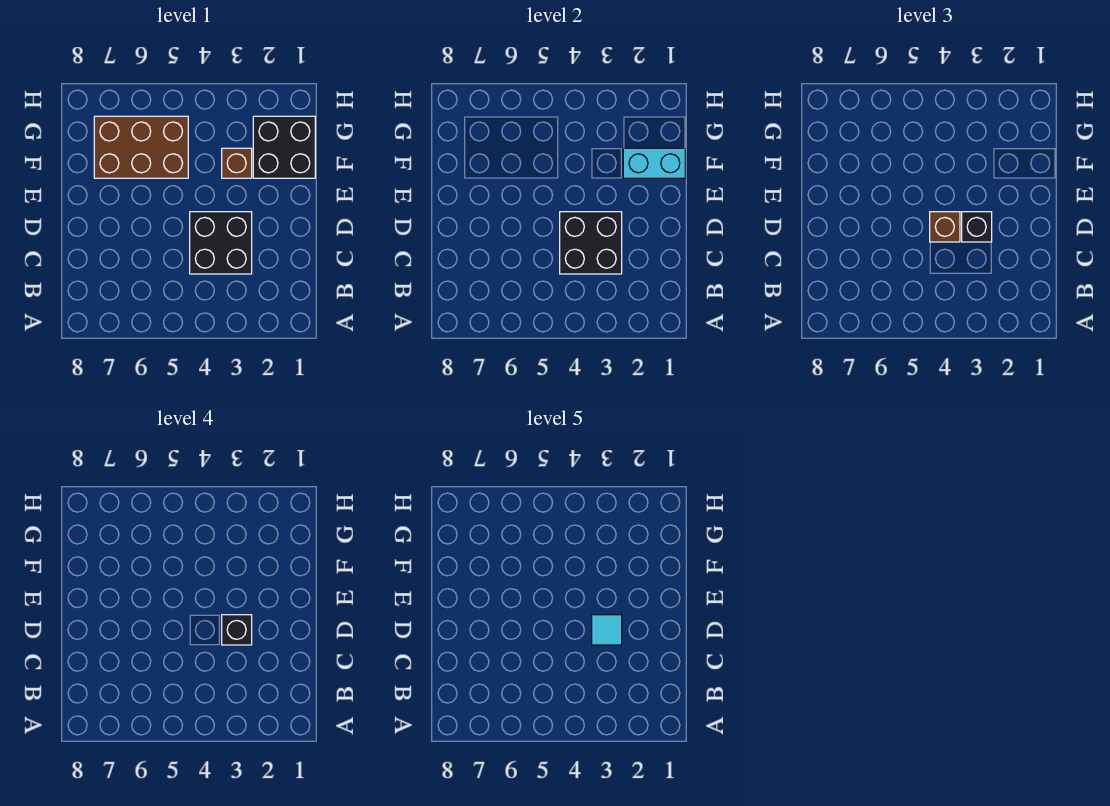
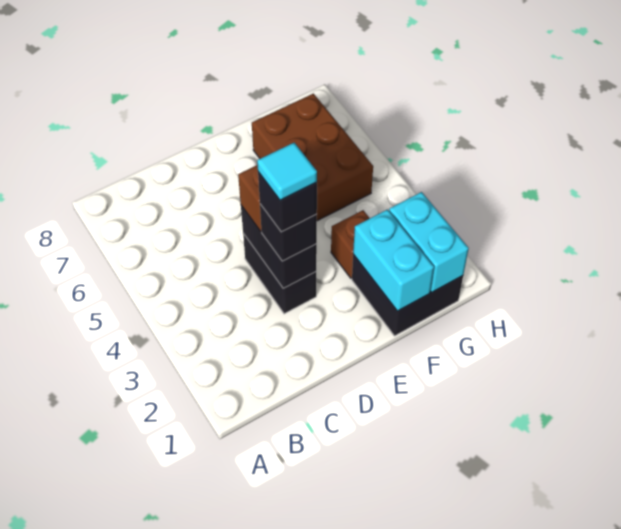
black 2x2 brick [190,212,252,274] -> black 1x2 brick [243,233,316,314]
black 2x2 brick [560,212,622,274] -> black 1x2 brick [241,206,317,288]
none -> cyan 1x2 brick [389,192,469,292]

